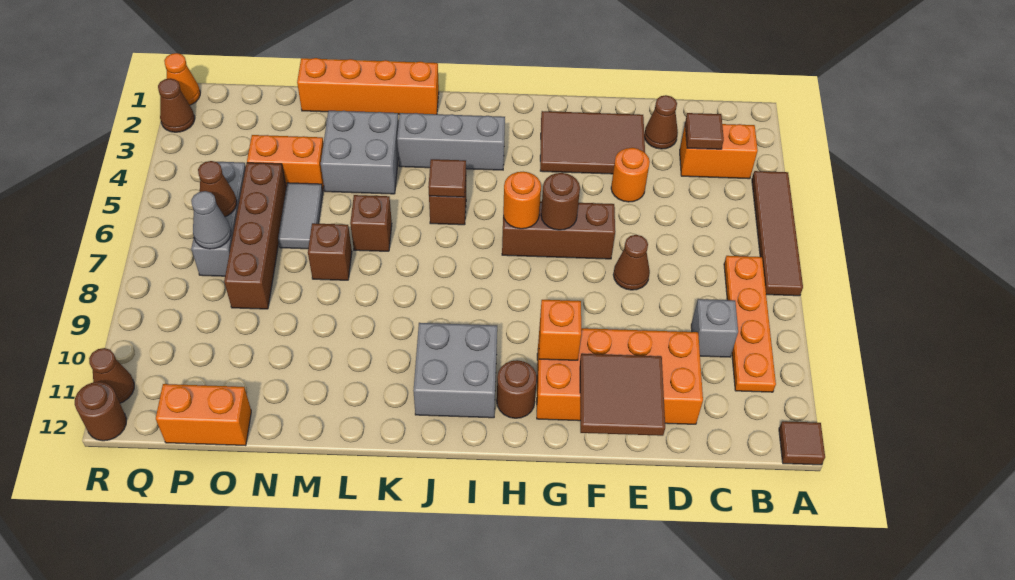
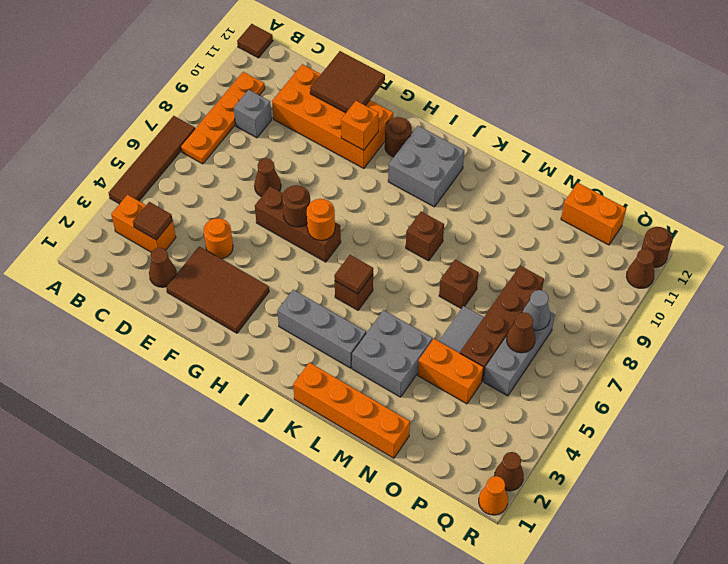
brown 1x1 brick [350,195,392,251] -> brown 1x1 brick moved to [406,212,444,261]

